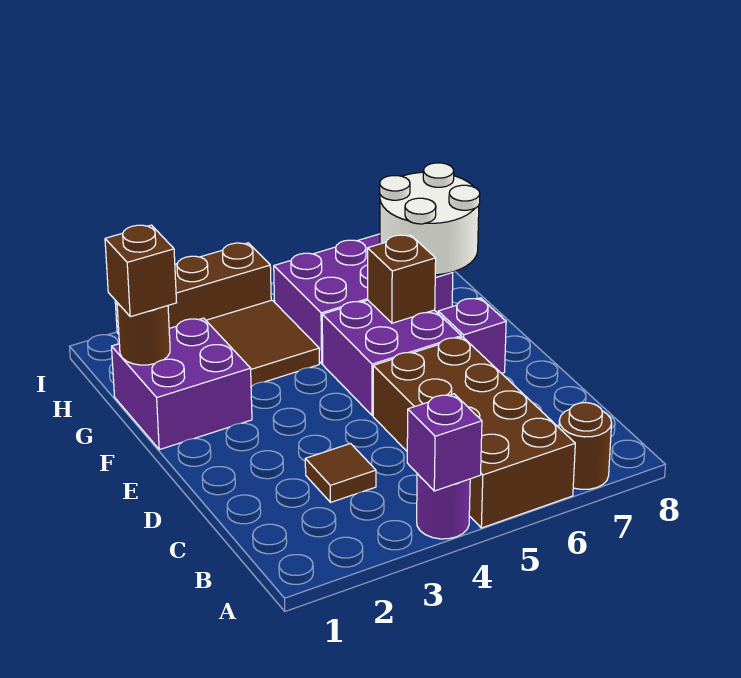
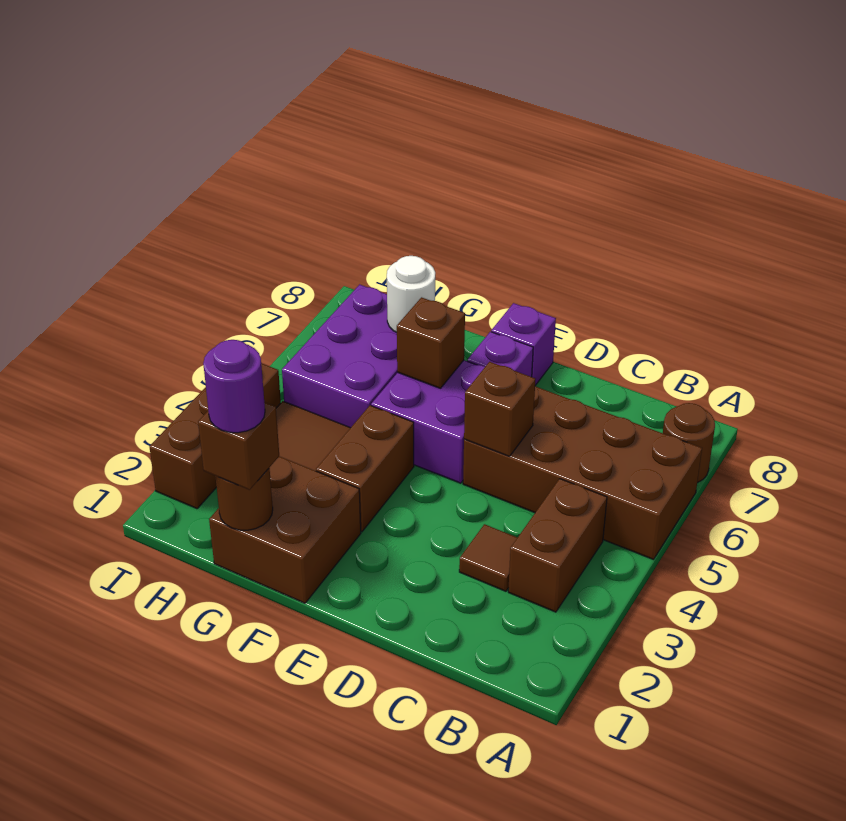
purple 1x1 round brick [417,474,470,539] -> purple 1x1 round brick moved to [203,340,265,433]
purple 1x1 brick [407,394,482,491] -> purple 1x1 brick moved to [491,303,556,386]
none -> brown 1x2 brick [508,479,607,612]
none -> brown 1x1 brick [464,362,535,456]
purple 2x2 brick [112,318,252,450] -> brown 2x2 brick [209,456,361,603]
none -> brown 1x2 brick [316,405,414,532]
white 2x2 round brick [380,163,480,275] -> white 1x1 round brick [387,256,435,332]

